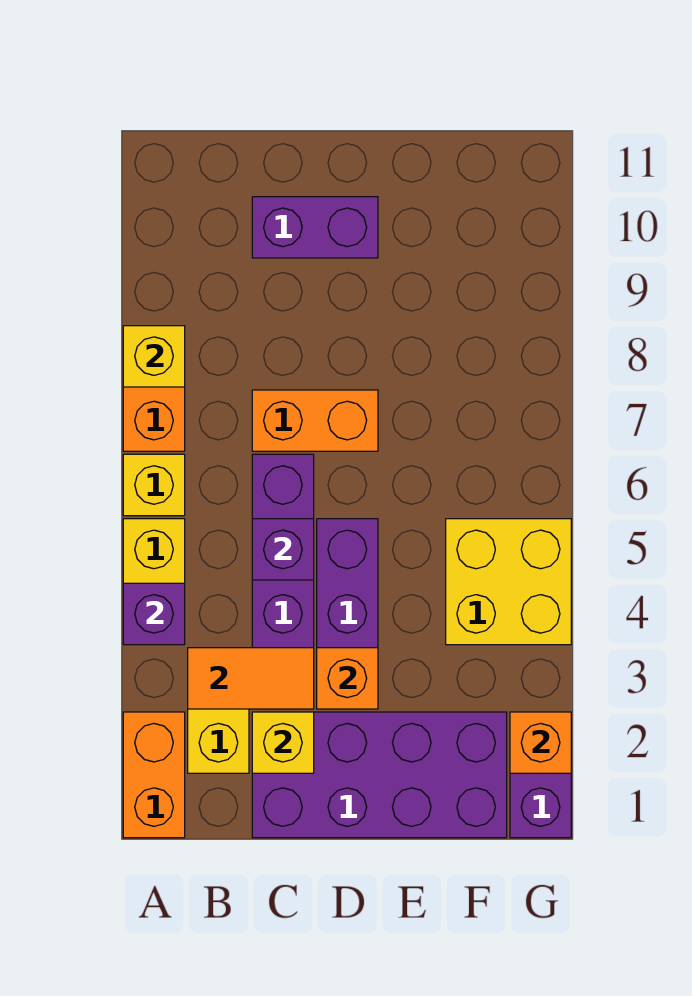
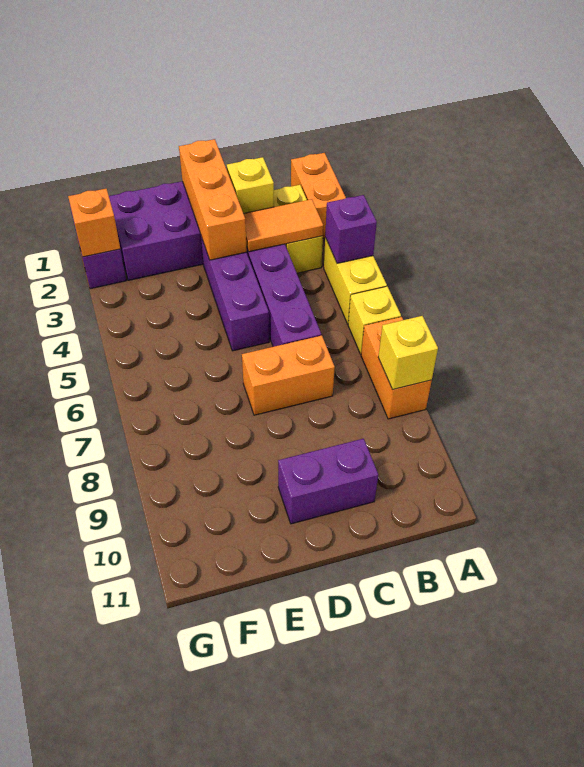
purple 1x1 brick [252,519,314,580] -> none
orange 1x1 brick [317,648,378,709] -> orange 1x3 brick [179,139,247,260]
yellow 2x2 brick [446,519,571,645] -> none

